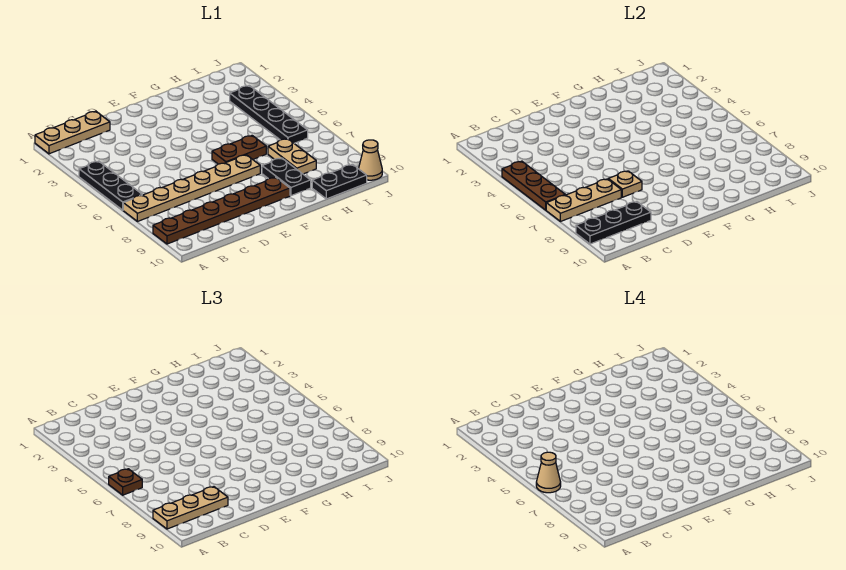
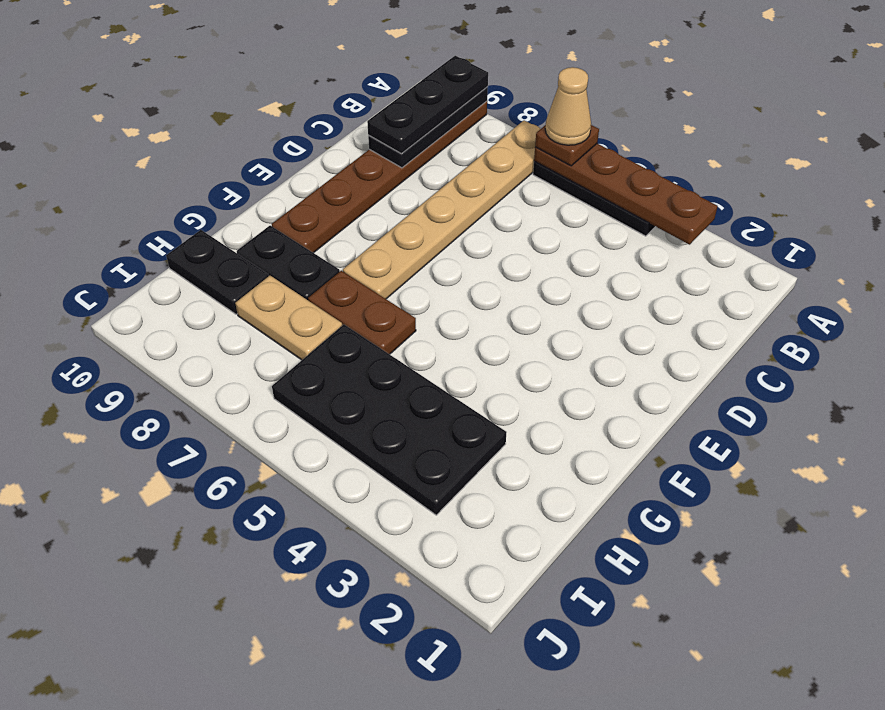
tan 1x3 plate [35,111,110,154] -> none
brown 1x3 plate [502,161,565,210] -> brown 1x4 plate [534,144,718,245]
tan 1x3 plate [546,179,621,221] -> none
tan 1x3 plate [153,487,228,529] -> black 1x3 plate [367,56,488,154]
tan 1x1 plate [608,171,642,197] -> none
brown 1x2 plate [212,136,266,164] -> brown 1x2 plate turned to [308,271,416,354]
black 1x2 plate [312,164,367,199] -> black 1x2 plate turned to [166,230,268,314]
black 1x4 plate [230,86,308,143] -> black 2x4 plate [272,325,507,515]
tan 1x1 cone [359,140,382,180] -> none

